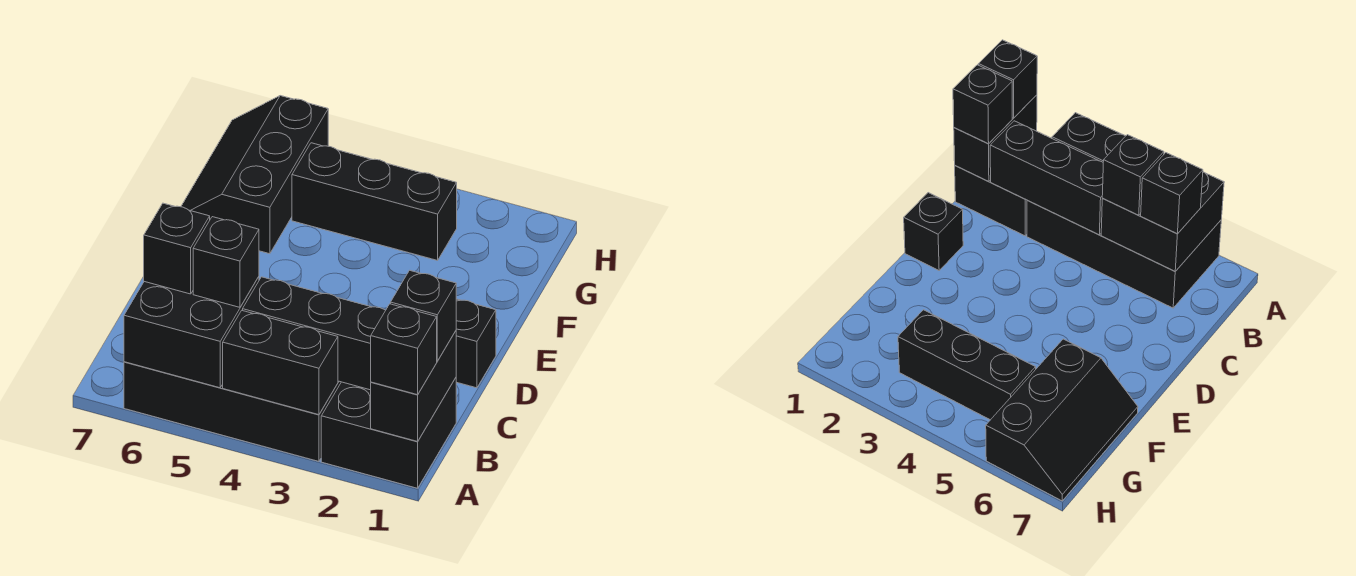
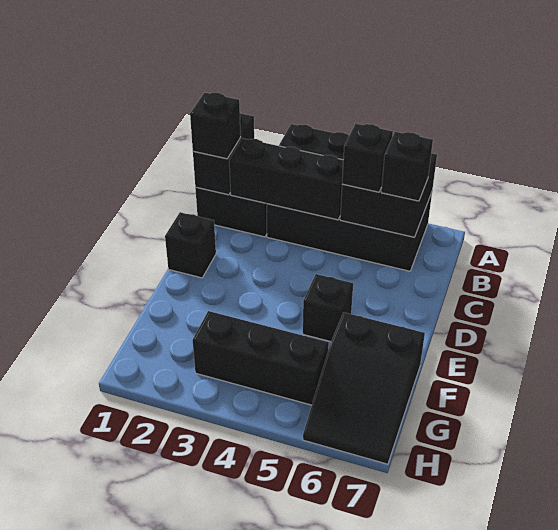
black 1x1 brick [371,304,437,395] -> black 1x1 brick moved to [303,274,353,342]
black 2x3 slope [181,96,328,254] -> black 2x3 slope turned to [303,312,425,464]

